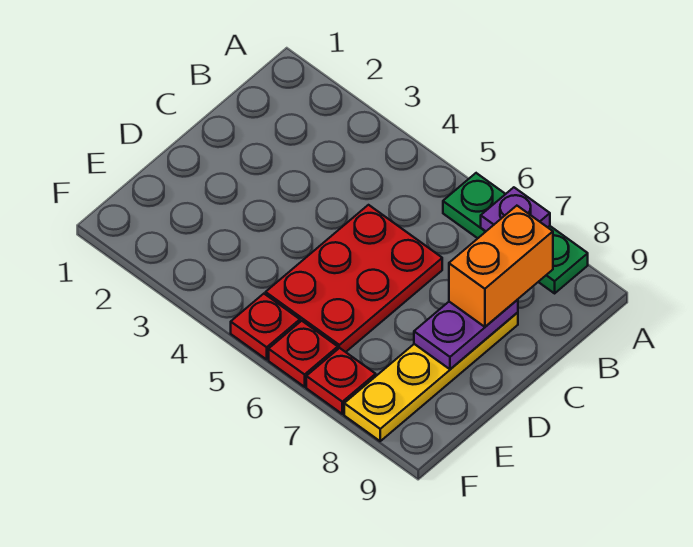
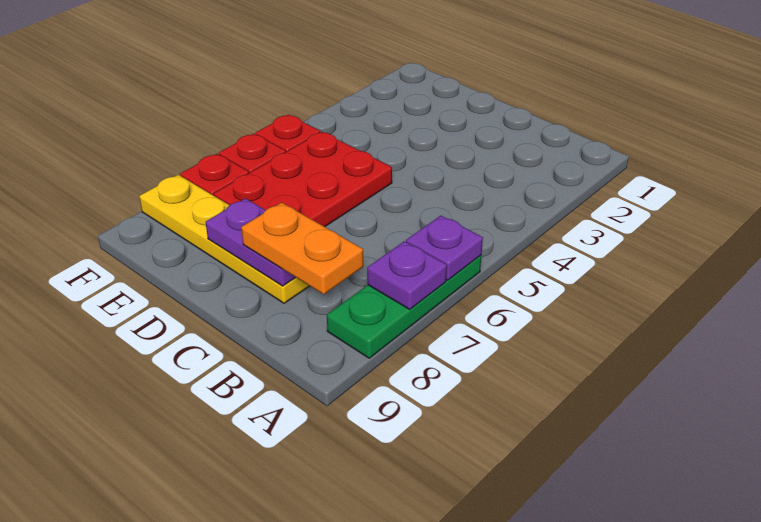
none -> purple 1x1 plate [406,216,483,280]
orange 1x2 brick [449,206,553,327] -> orange 1x2 plate [241,202,363,294]
red 2x3 plate [266,205,442,352] -> red 2x3 plate turned to [214,132,392,227]

